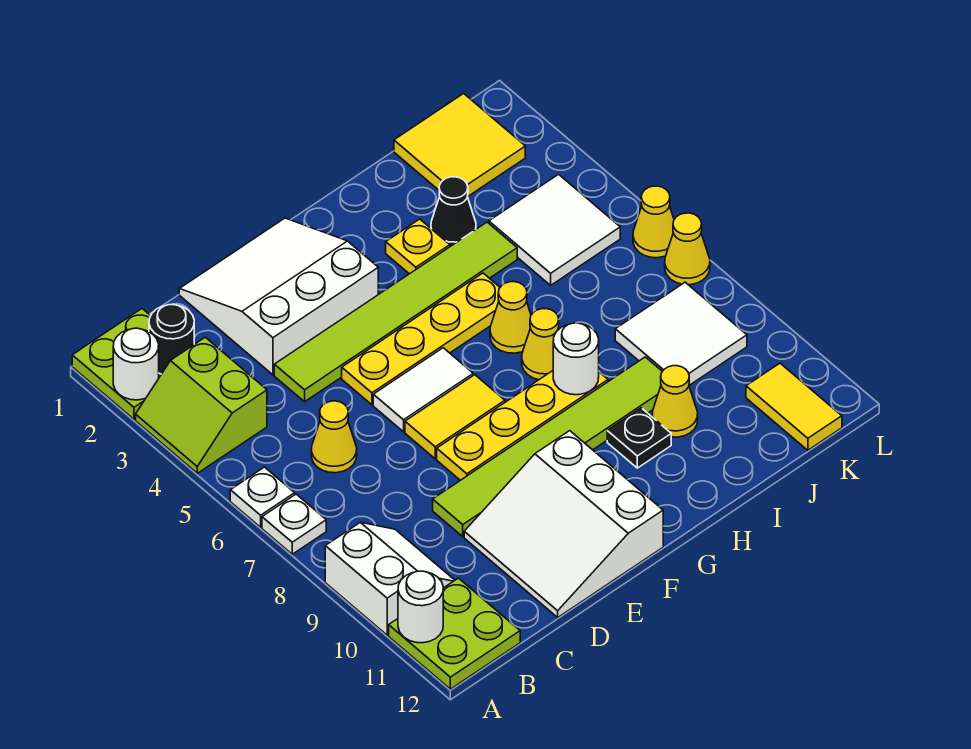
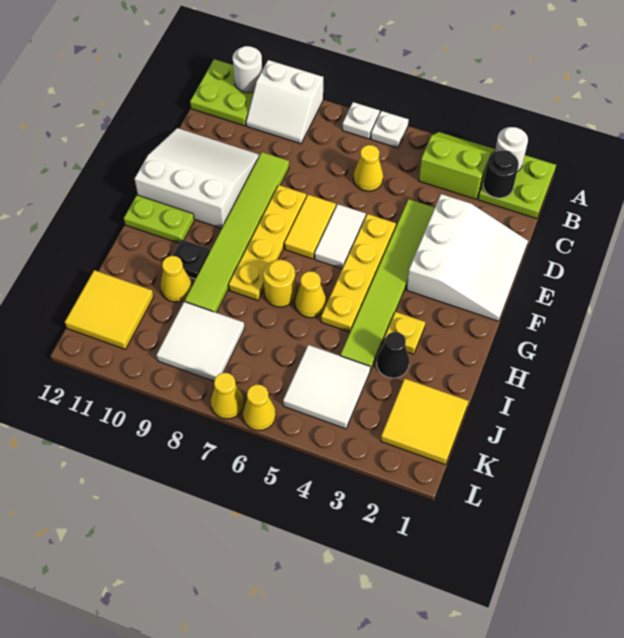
none -> lime 1x2 plate [124,195,194,243]
yellow 1x1 cone [522,309,559,380] -> yellow 1x1 round brick [263,260,296,307]
white 1x1 round brick [553,323,599,395] -> none
yellow 1x2 tile [746,363,842,450] -> yellow 2x2 tile [65,270,154,349]

